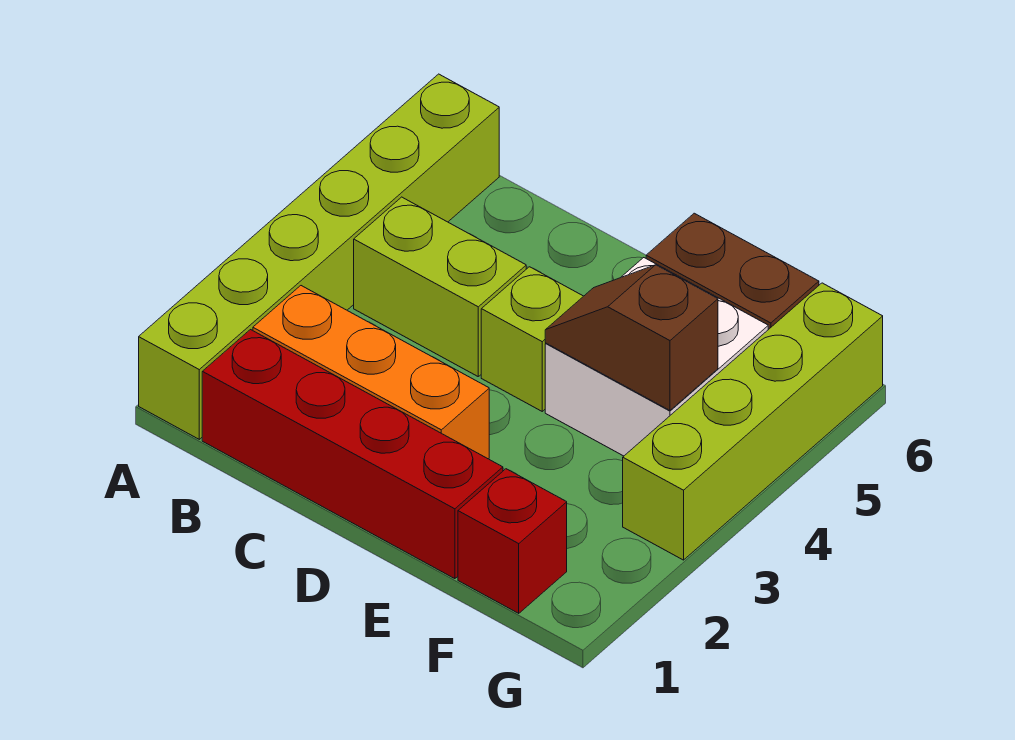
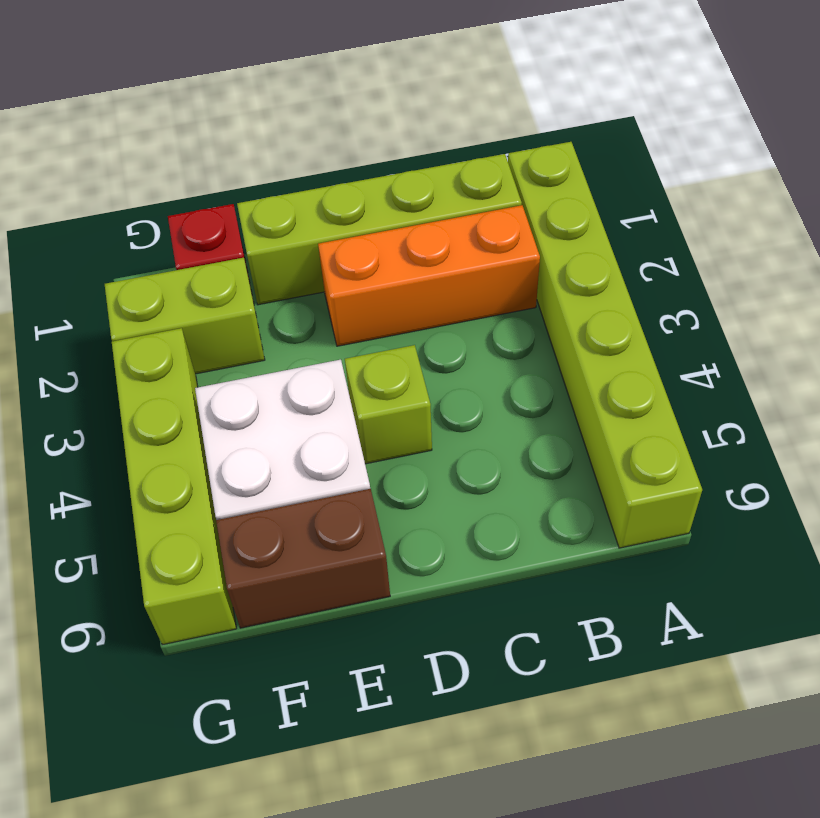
red 1x4 brick [202,330,503,579] -> lime 1x4 brick [237,154,522,305]
lime 1x2 brick [354,197,526,376] -> lime 1x2 brick moved to [105,258,265,374]
brown 1x2 slope [545,265,718,410] -> none

